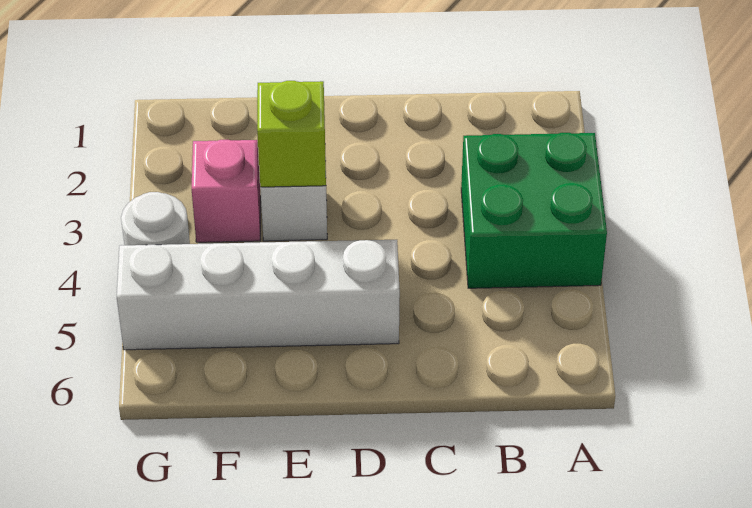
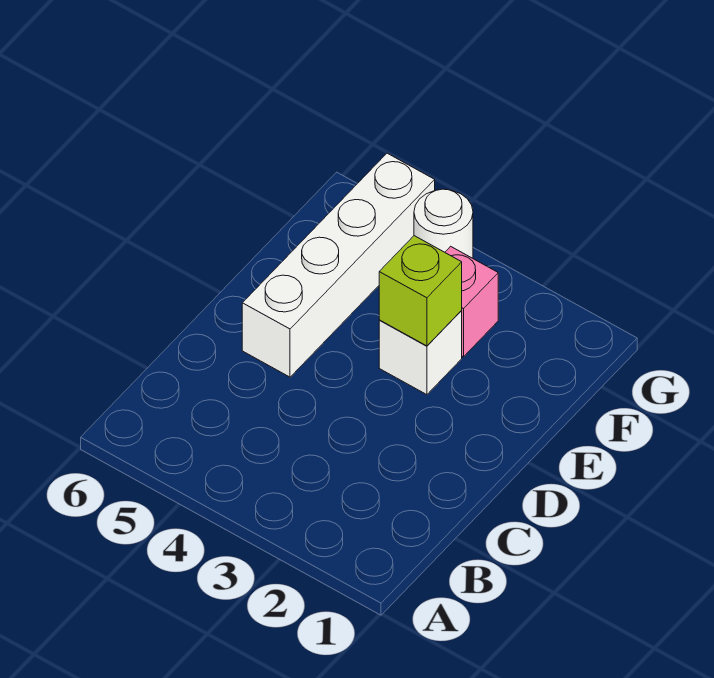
green 2x2 brick [461,133,607,288] -> none

